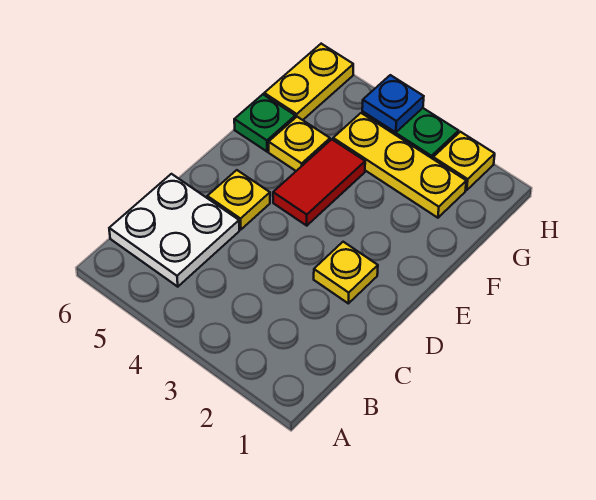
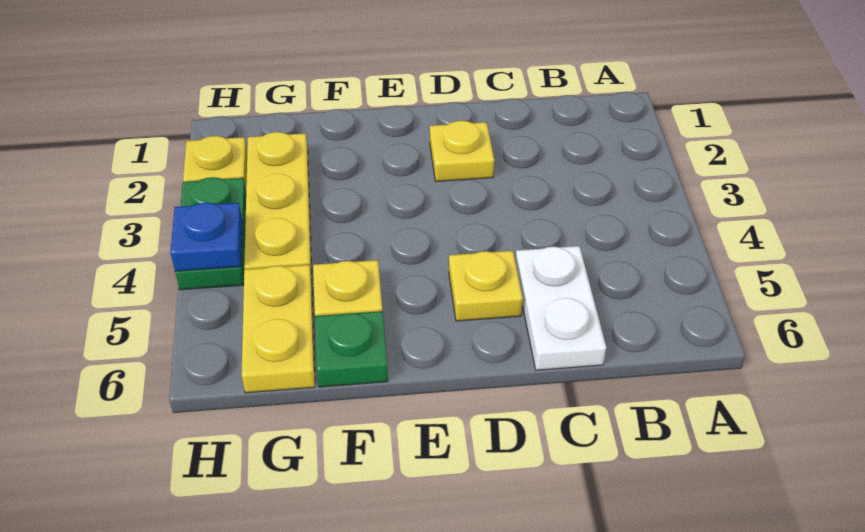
white 2x2 plate [109,174,239,287] -> white 1x2 plate [515,246,606,370]
red 1x2 tile [273,139,365,226] -> none
yellow 1x2 plate [264,44,353,120] -> yellow 1x2 plate turned to [242,265,315,393]

